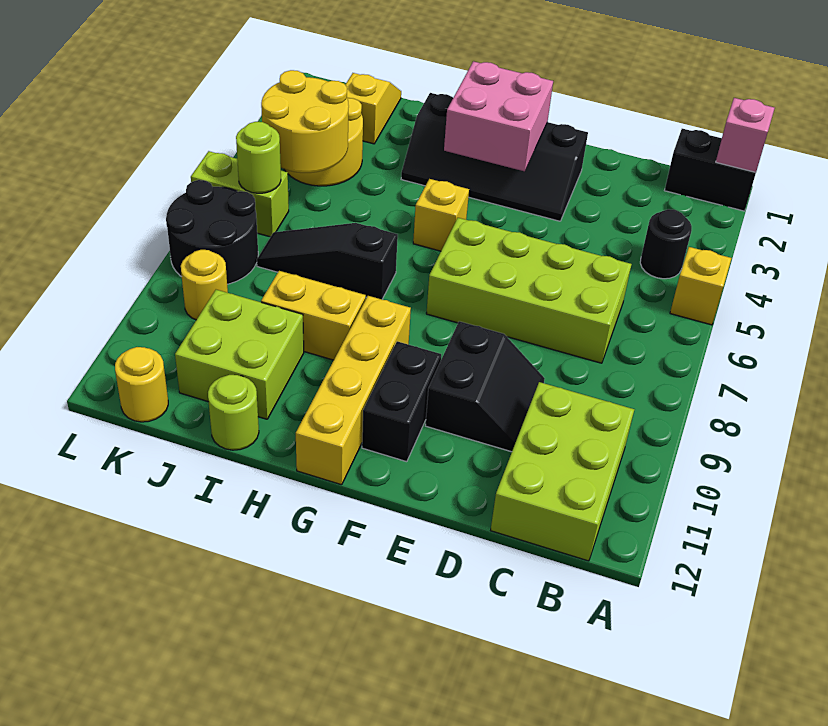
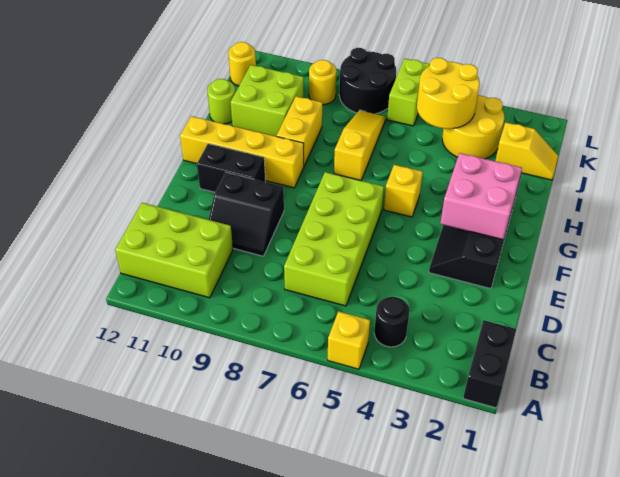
pink 1x1 brick [716,98,775,172] -> none
black 1x3 slope [257,223,398,300] -> yellow 1x3 slope [334,110,386,181]
lime 1x1 round brick [236,122,281,193] -> none

